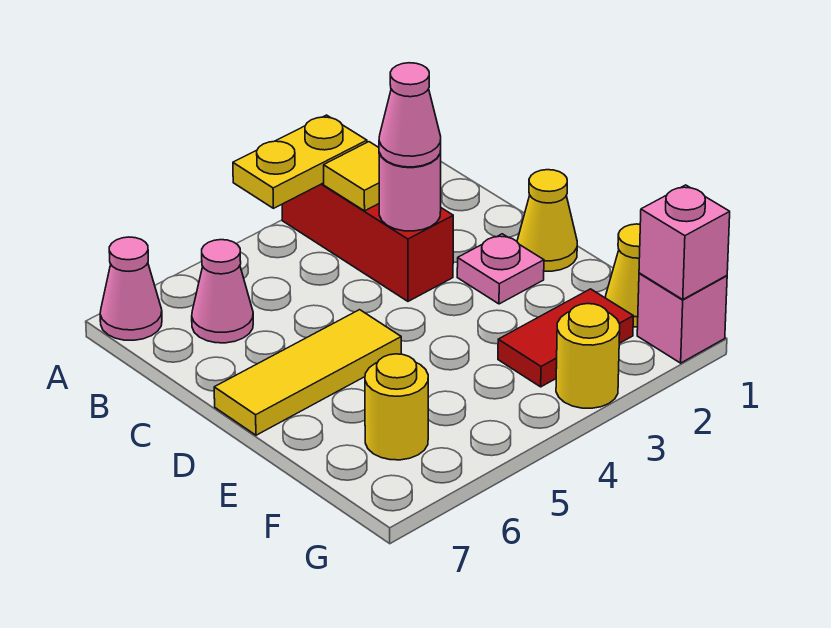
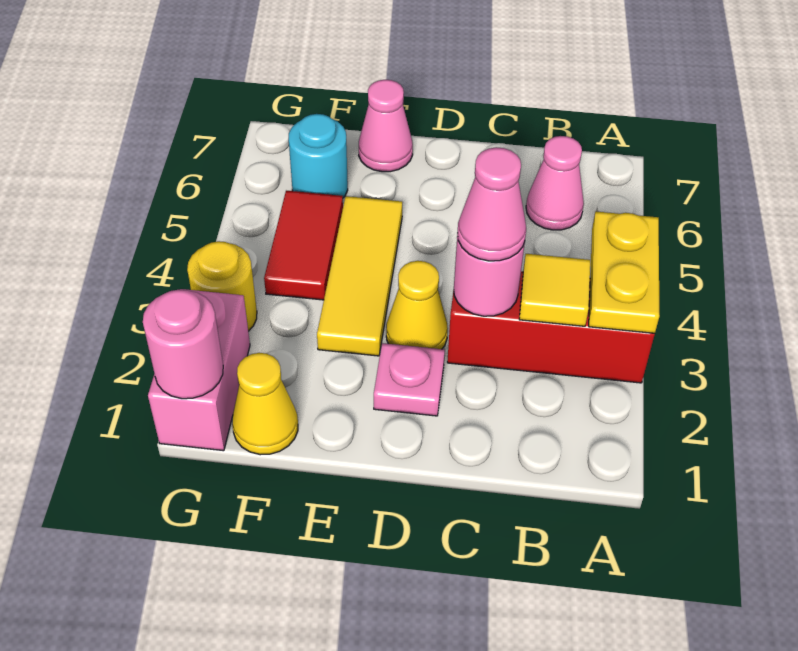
pink 1x1 cone [100,237,162,340] -> pink 1x1 cone moved to [359,80,413,172]
yellow 1x1 cone [517,170,577,271] -> yellow 1x1 cone moved to [386,261,448,349]
yellow 1x3 tile [214,310,401,435] -> yellow 1x3 tile moved to [317,196,402,356]
red 1x2 tile [498,289,633,387] -> red 1x2 tile moved to [264,191,343,300]
yellow 1x1 round brick [365,354,428,460] -> cyan 1x1 round brick [289,114,348,198]
pink 1x1 brick [637,273,727,363] -> pink 1x2 brick [148,289,250,451]
pink 1x1 brick [639,185,730,299] -> pink 1x1 round brick [143,290,223,399]

